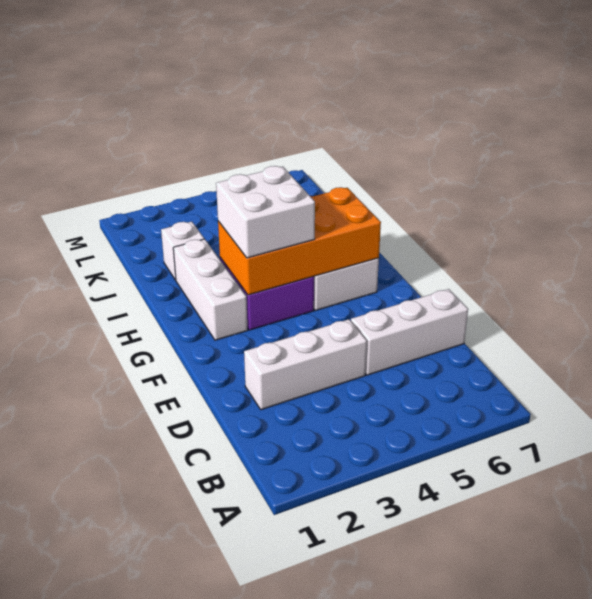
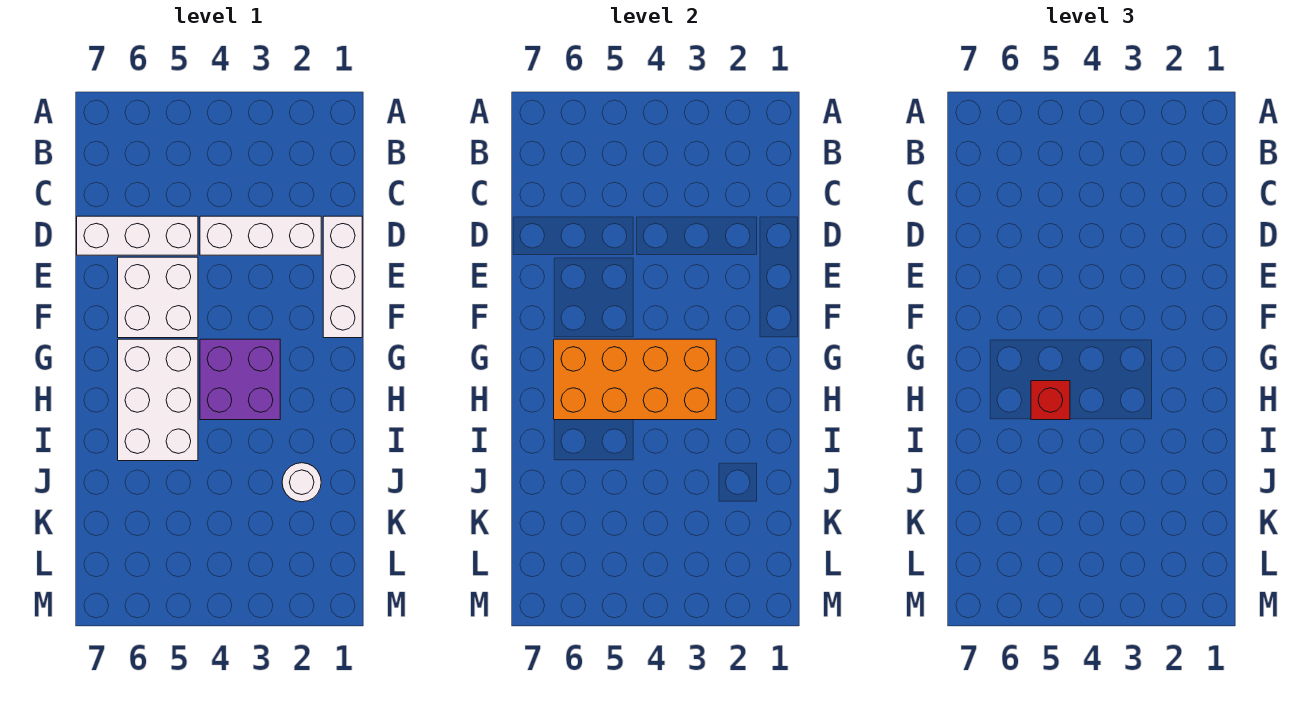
white 1x3 brick [173,239,248,340] -> white 1x3 brick moved to [323,216,362,338]
white 2x2 brick [216,166,315,258] -> white 2x2 brick moved to [118,257,198,338]
none -> red 1x1 brick [1031,381,1070,420]
white 1x1 brick [161,222,204,280] -> white 1x1 round brick [282,463,321,502]

